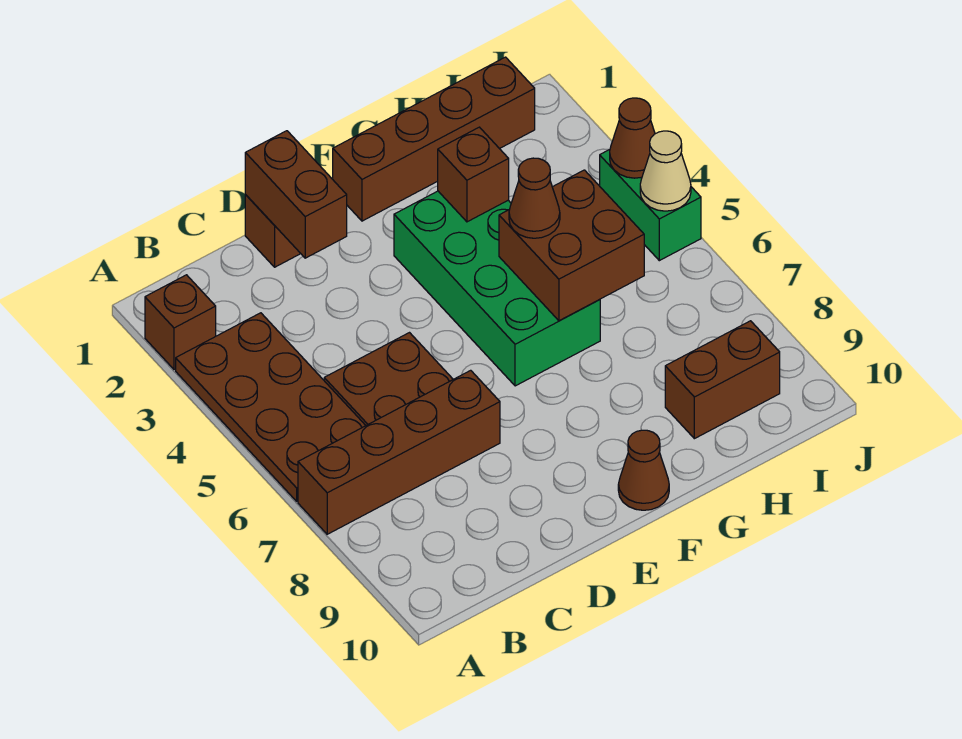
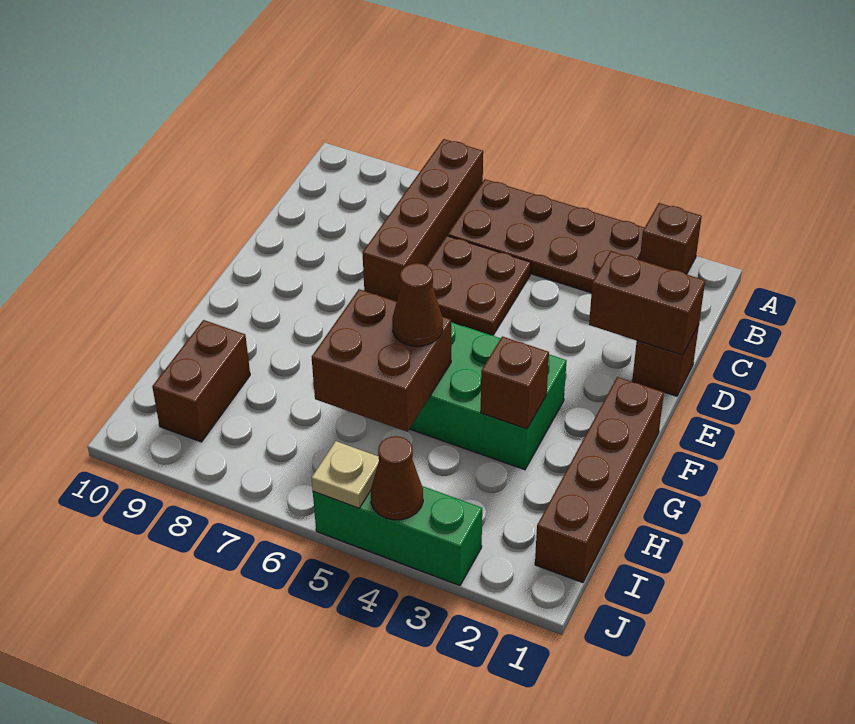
brown 1x1 cone [618,430,669,510] -> none
green 1x2 brick [600,150,701,261] -> green 1x3 brick [313,486,482,586]
tan 1x1 cone [640,131,691,211] -> tan 1x1 plate [311,441,379,508]

